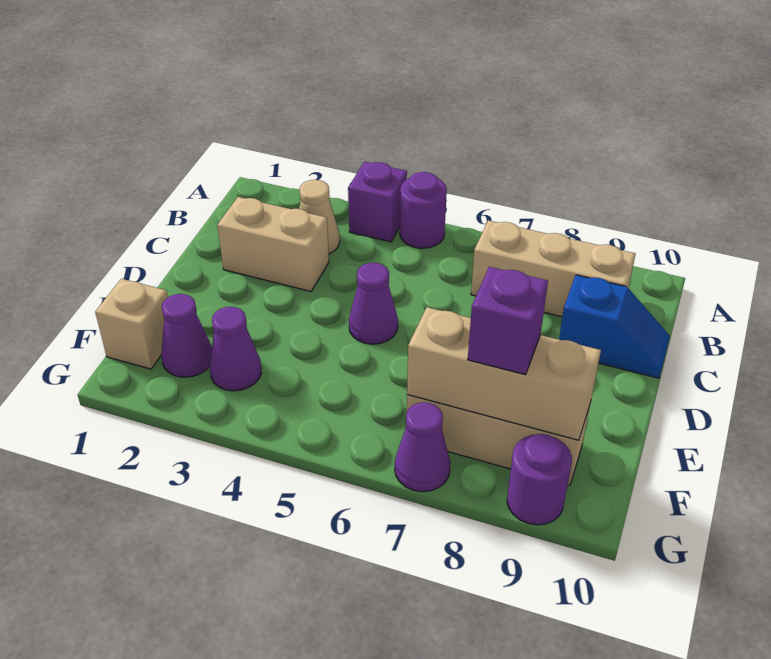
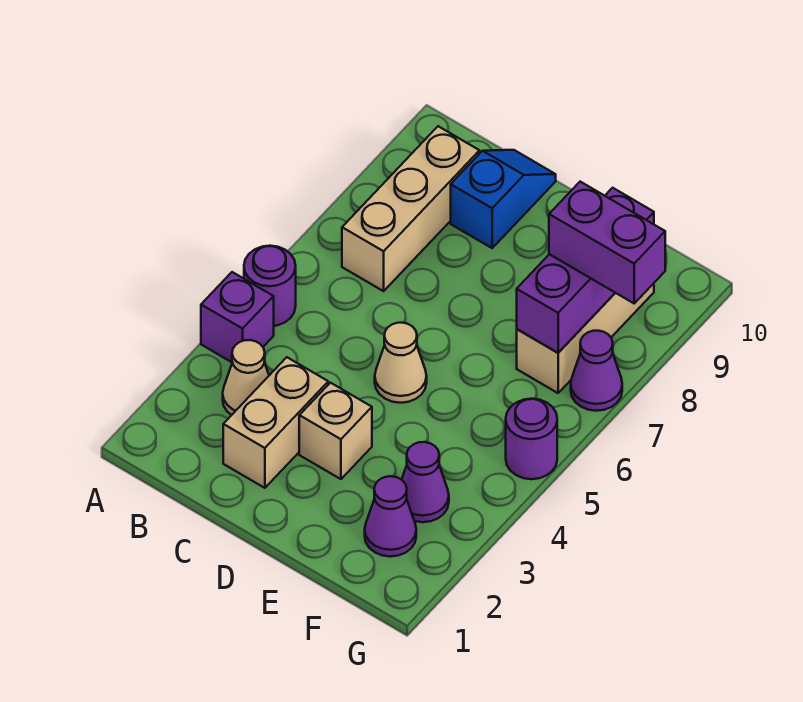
purple 1x1 cone [349,263,398,344] -> tan 1x1 cone [375,323,427,403]
tan 1x1 brick [95,279,168,369] -> tan 1x1 brick moved to [299,383,372,479]
tan 1x3 brick [407,307,601,441] -> purple 1x3 brick [517,188,654,353]
purple 1x1 brick [468,267,548,375] -> purple 1x2 brick [549,182,665,303]
purple 1x1 round brick [507,434,572,525] -> purple 1x1 round brick moved to [506,399,557,479]

